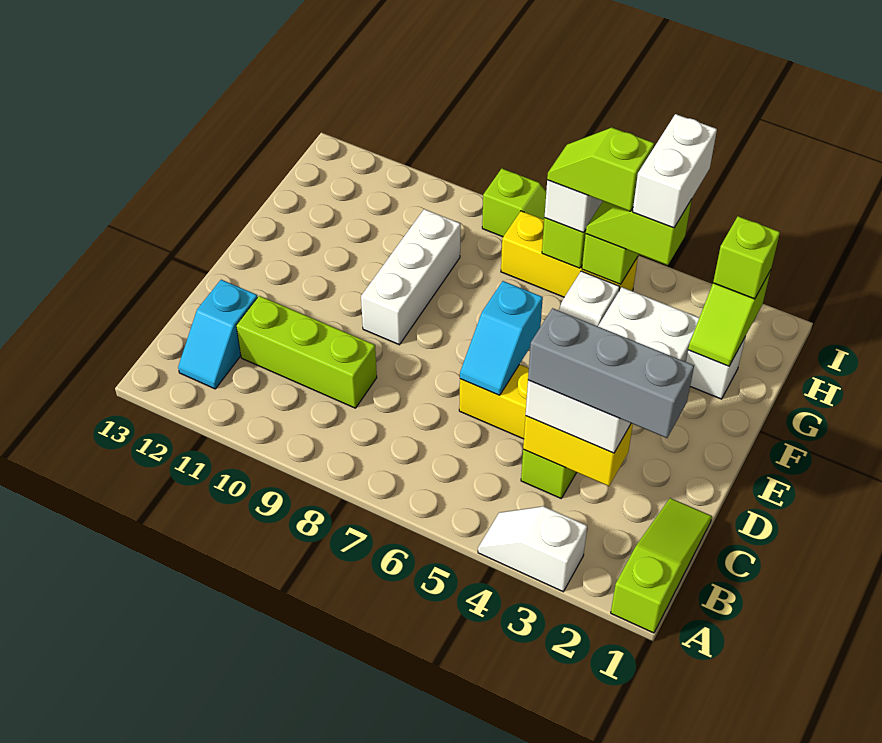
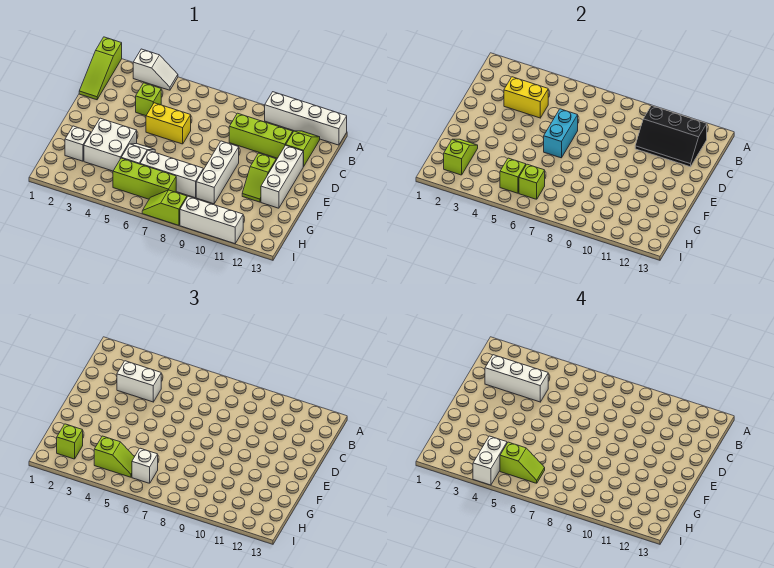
none -> white 1x4 brick [265,92,347,145]
none -> black 2x3 slope [635,106,707,167]
cyan 1x2 slope [178,280,258,389] -> lime 1x2 slope [286,131,320,167]
grey 1x3 brick [528,308,694,438] -> white 1x3 brick [485,355,548,402]
cyan 1x2 slope [460,281,543,395] -> cyan 1x2 brick [544,109,578,158]
none -> white 1x3 brick [261,145,303,208]
none -> lime 1x2 slope [242,153,276,202]
none -> white 1x3 brick [140,150,203,198]
yellow 1x3 brick [501,211,638,297] -> lime 1x3 brick [113,158,176,199]
none -> white 1x3 brick [180,196,243,244]

